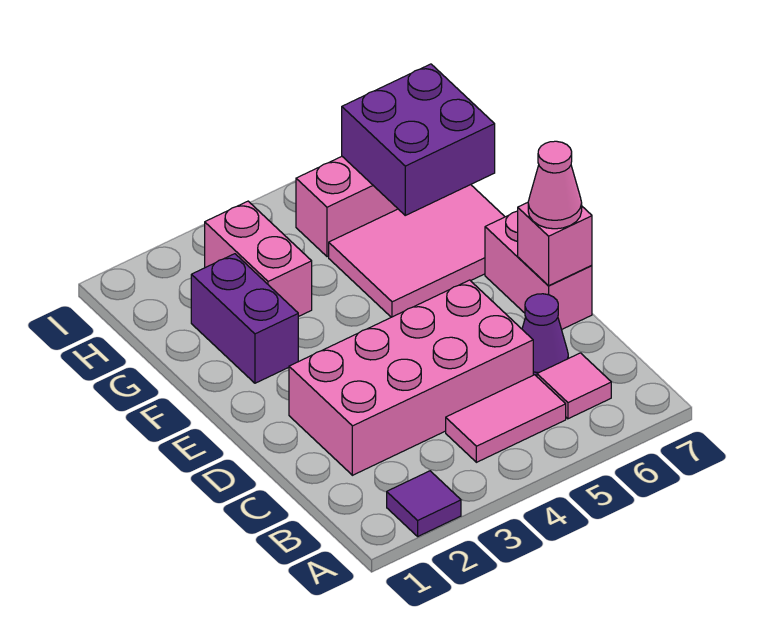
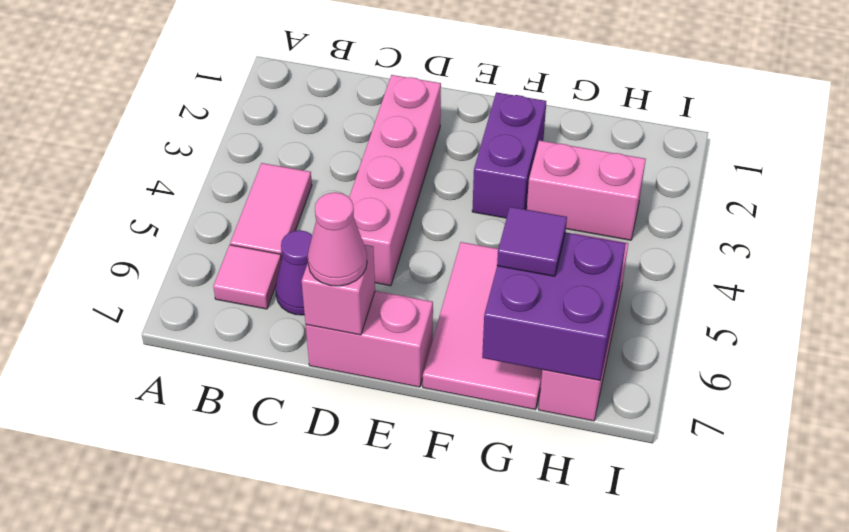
purple 1x1 tile [387,471,461,536] -> purple 1x1 tile moved to [497,207,567,276]
pink 2x4 brick [289,280,533,475] -> pink 1x4 brick [349,75,441,286]
purple 1x2 brick [191,254,298,383] -> purple 1x2 brick turned to [472,92,546,218]

